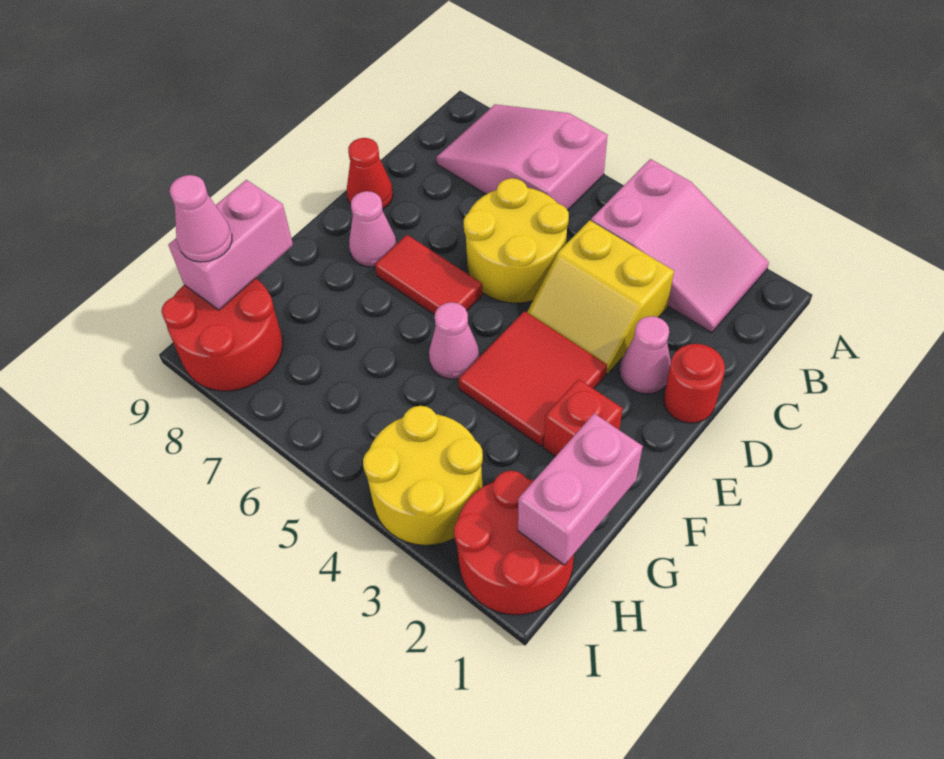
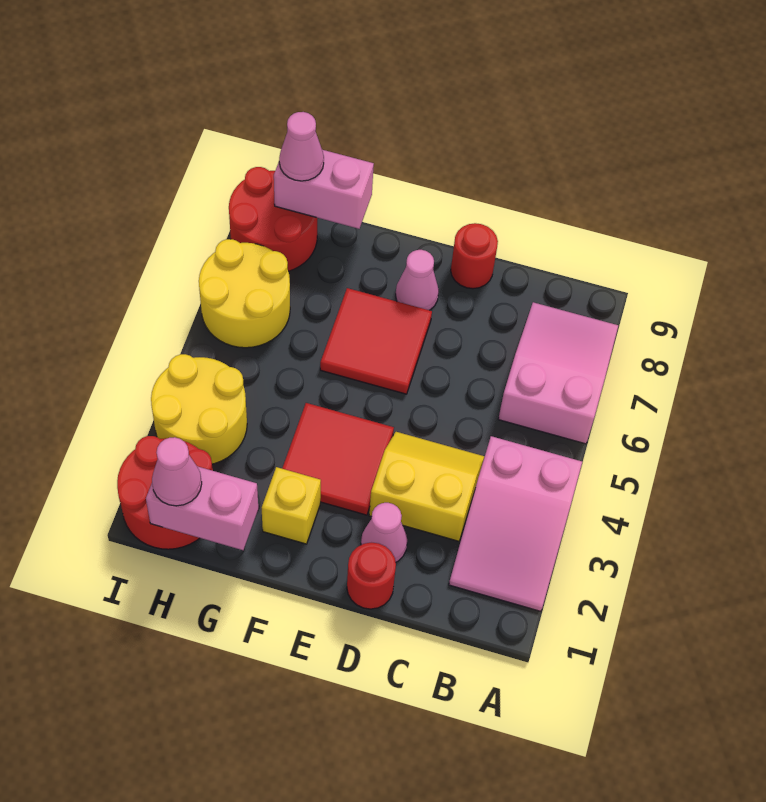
yellow 2x2 slope [527,220,674,374] -> yellow 2x2 slope turned to [369,432,484,541]
yellow 2x2 round brick [464,178,569,303] -> yellow 2x2 round brick moved to [199,239,290,348]
red 1x1 cone [347,138,393,209] -> red 1x1 round brick [451,223,498,289]
red 1x2 tile [375,235,483,315] -> red 2x2 tile [320,288,432,394]
red 1x1 brick [544,379,623,457] -> yellow 1x1 brick [262,467,321,544]
pink 1x1 cone [429,302,479,379] -> pink 1x1 cone moved to [152,437,202,506]

